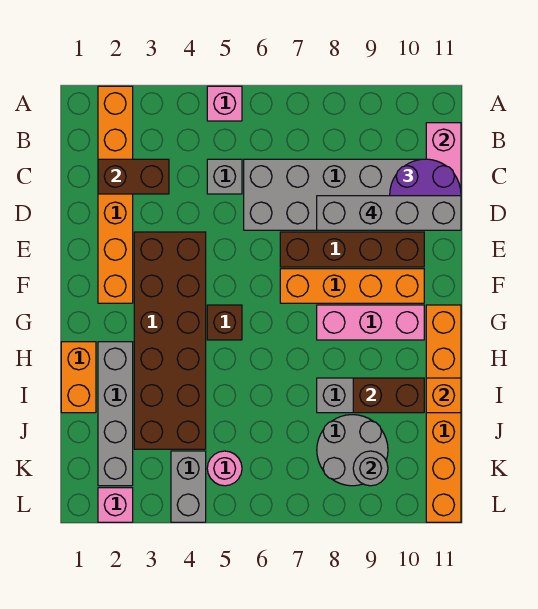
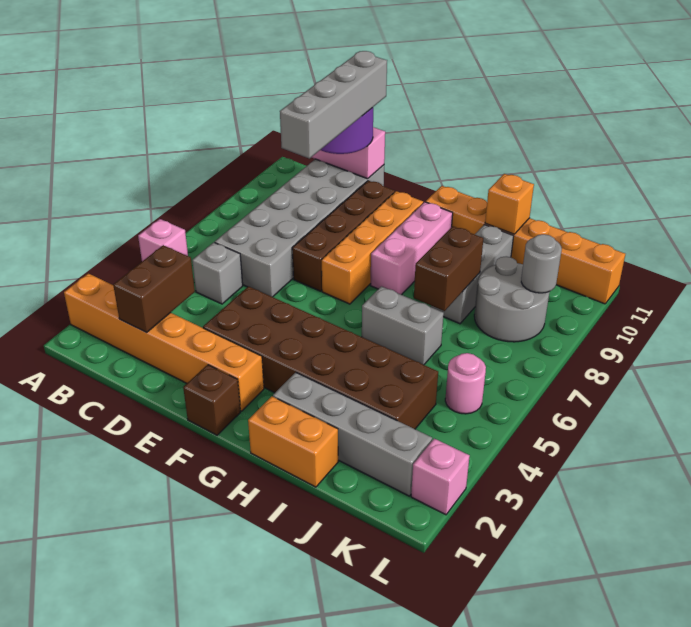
brown 1x1 brick [207,305,242,340] -> brown 1x1 brick moved to [183,365,241,435]
brown 1x2 brick [353,378,424,413] -> brown 1x2 brick moved to [414,226,484,311]
grey 1x2 brick [171,451,206,522] -> grey 1x2 brick moved to [362,286,444,365]

